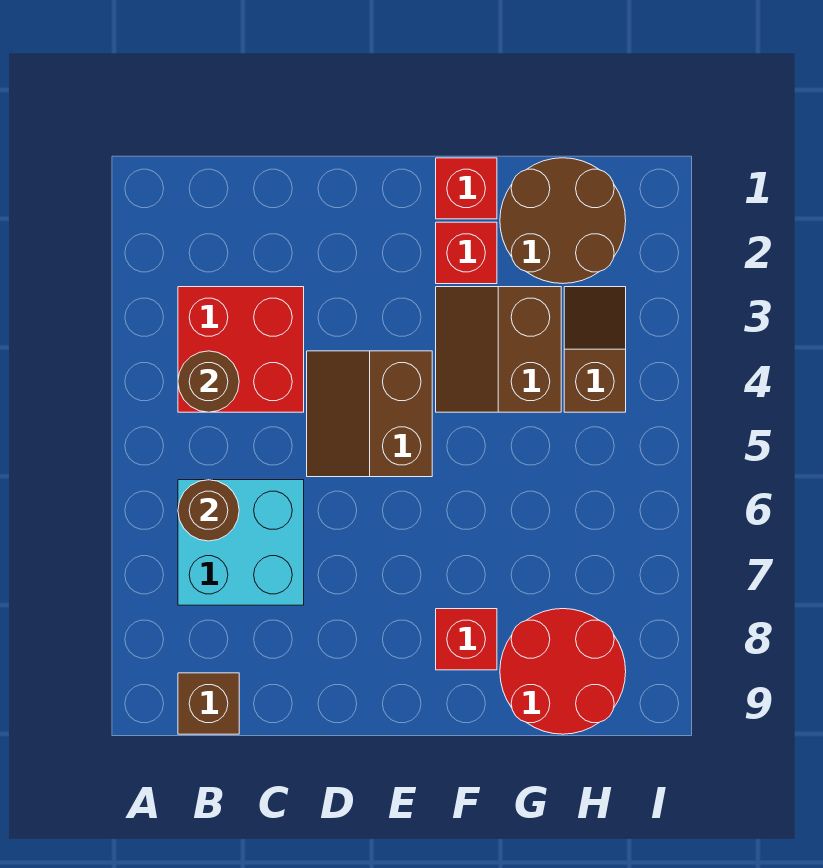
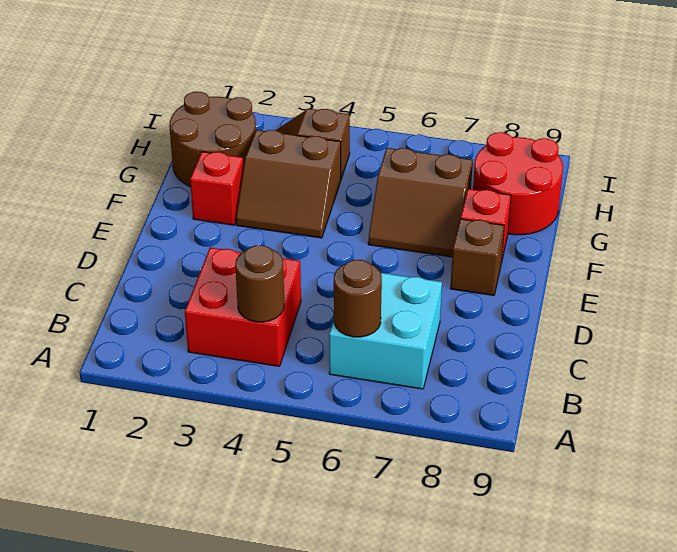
brown 1x1 brick [178,673,239,734] -> brown 1x1 brick moved to [450,219,504,295]
brown 2x2 slope [307,351,432,477] -> brown 2x2 slope moved to [368,148,473,257]
red 1x1 brick [436,158,497,219] -> none

